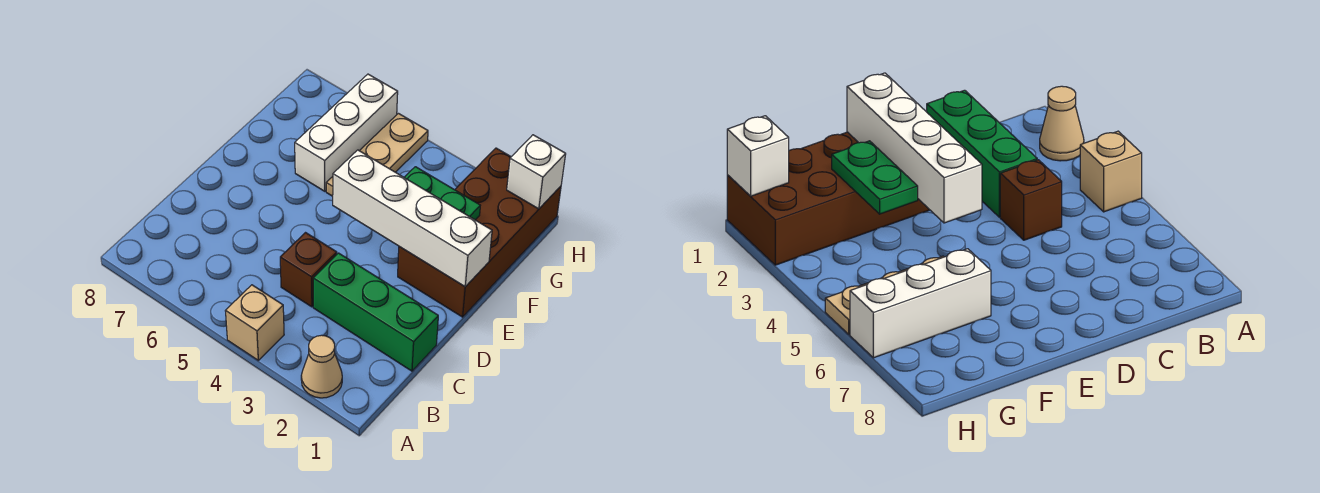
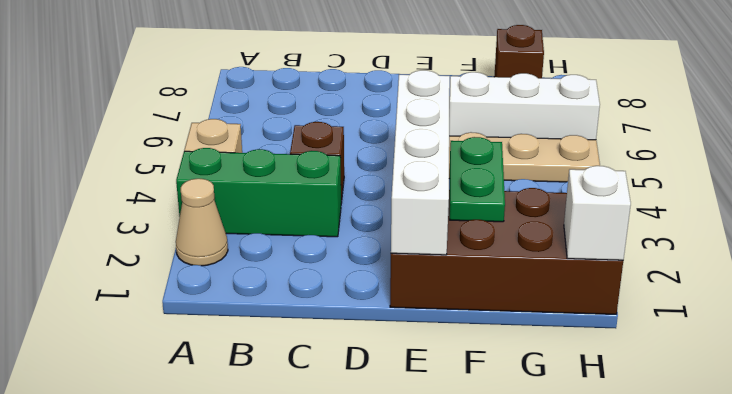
green 1x3 brick [313,253,438,371] -> green 1x3 brick turned to [176,148,341,237]
none -> brown 1x1 brick [494,25,544,78]

